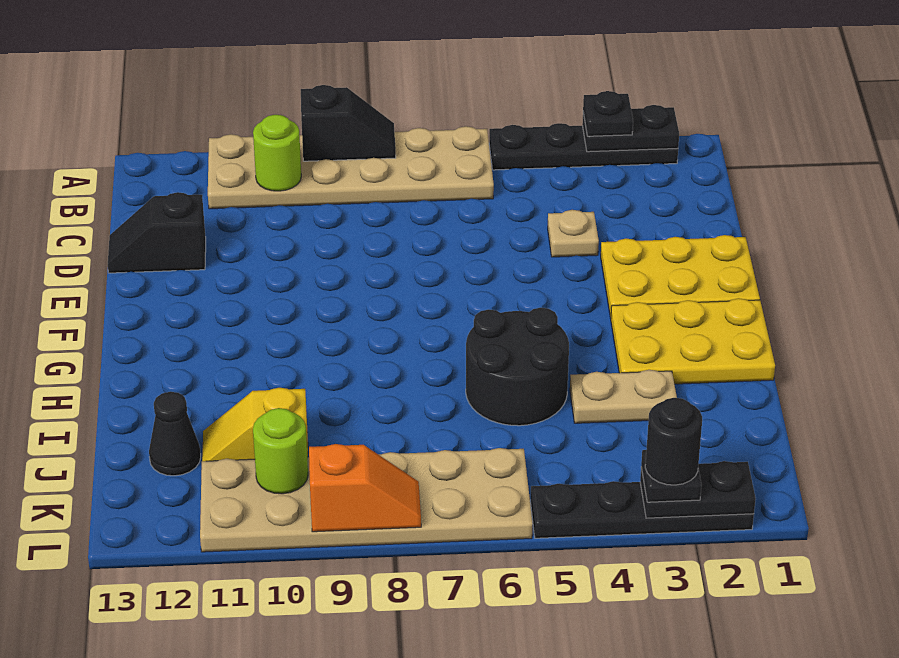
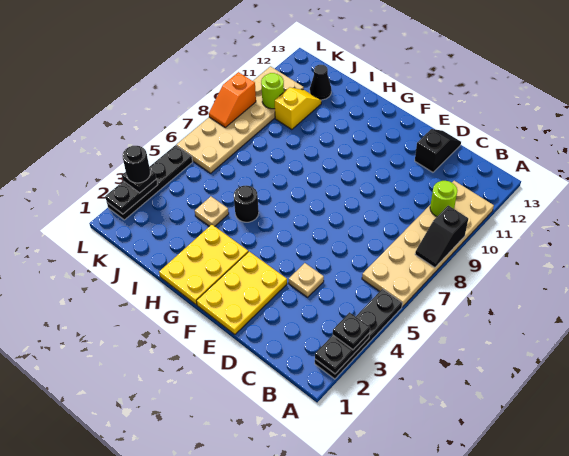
black 2x2 round brick [466,308,569,426] -> black 1x1 round brick [234,186,259,222]
tan 1x2 plate [570,370,677,423] -> tan 1x1 plate [195,196,229,226]

